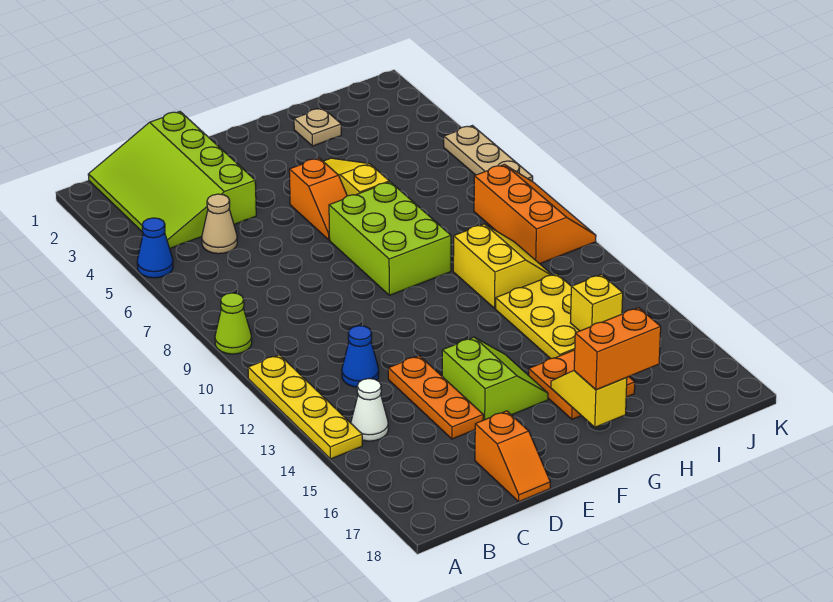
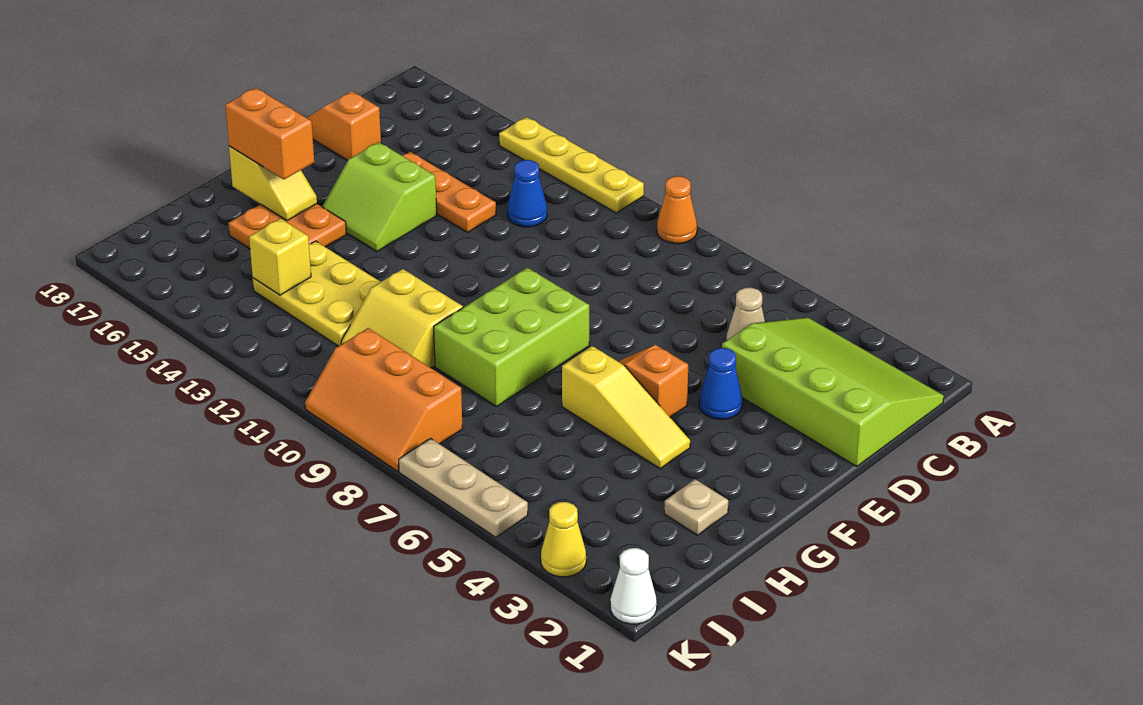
blue 1x1 cone [137,218,173,278] -> blue 1x1 cone moved to [699,348,742,419]
lime 1x1 cone [215,293,252,354] -> orange 1x1 cone [657,176,697,244]
white 1x1 cone [351,379,388,441] -> white 1x1 cone moved to [610,548,657,624]
lime 2x3 brick [329,182,451,295] -> lime 2x3 brick turned to [434,268,589,407]
orange 1x2 brick [574,308,661,390] -> orange 1x2 brick turned to [225,88,314,179]
none -> yellow 1x1 cone [541,502,586,577]

